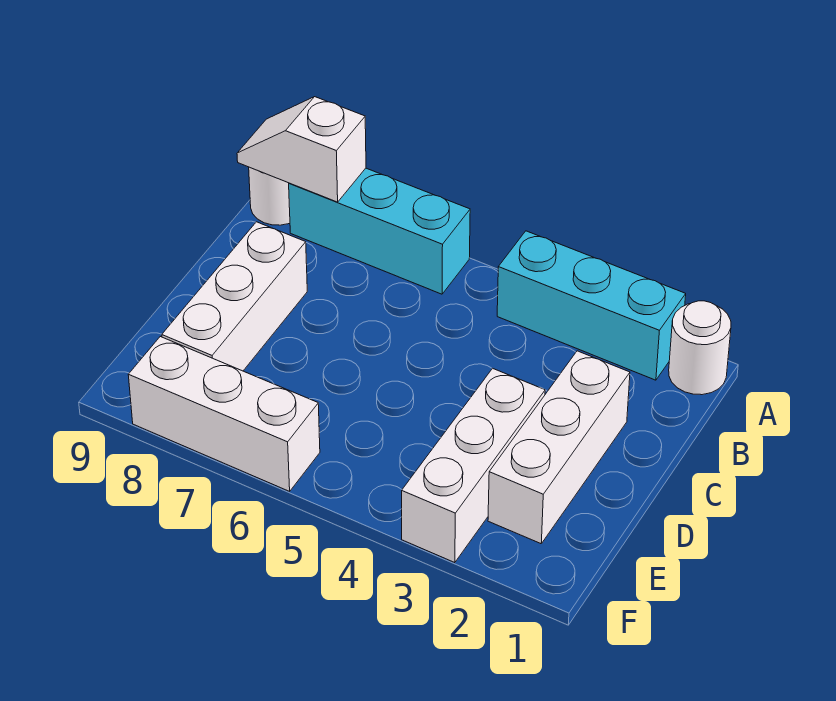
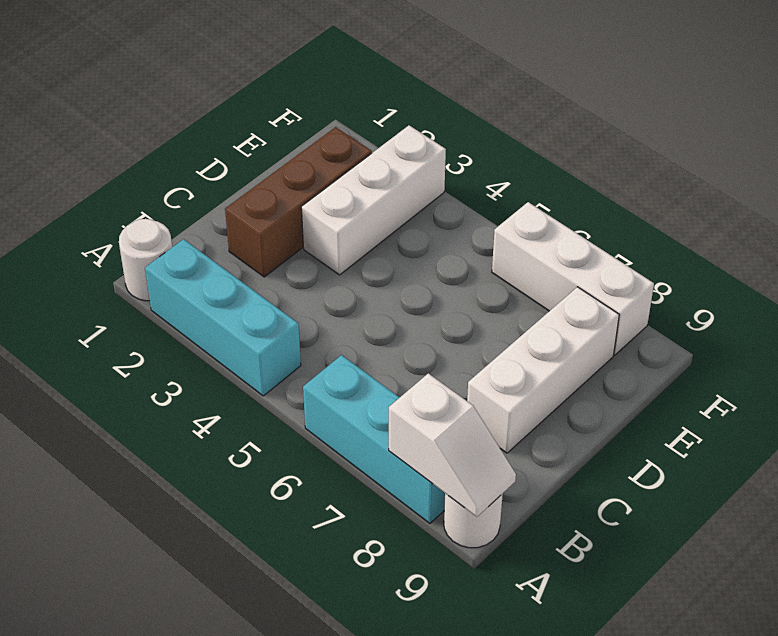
white 1x3 brick [488,351,630,544] -> brown 1x3 brick [225,127,372,277]

